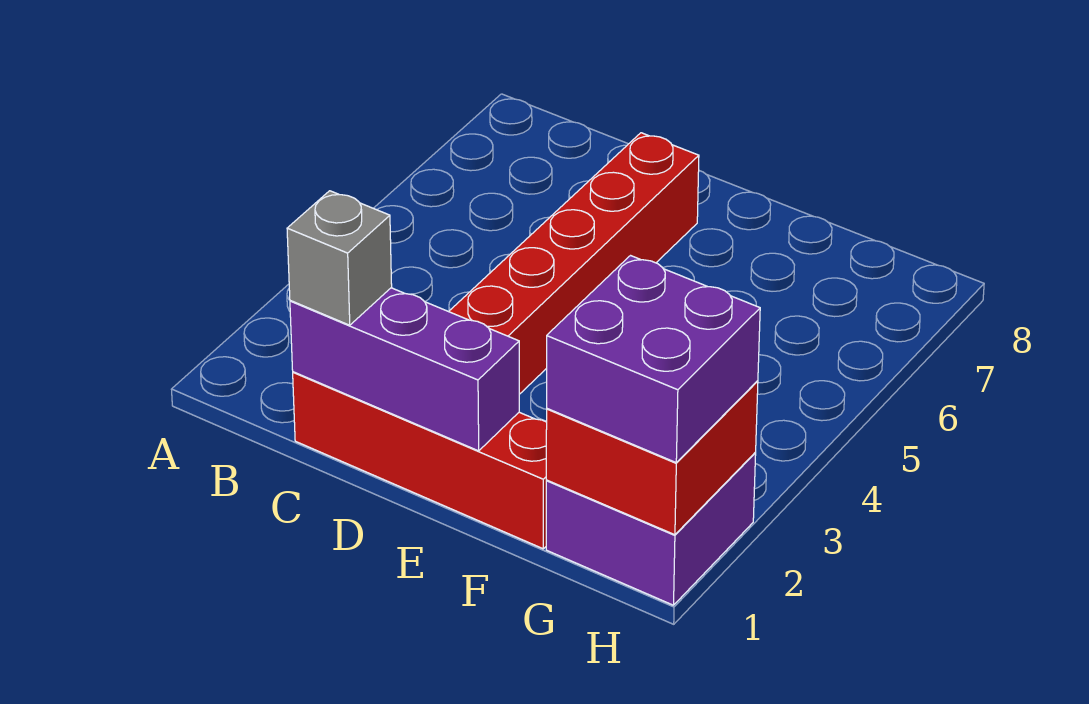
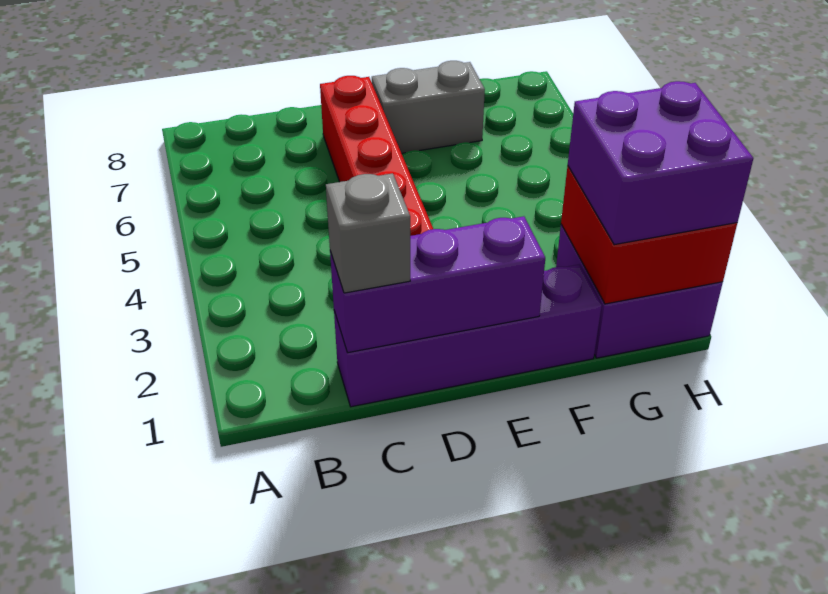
red 1x4 brick [293,372,547,549] -> purple 1x4 brick [334,265,602,407]
none -> grey 1x2 brick [372,61,485,153]

